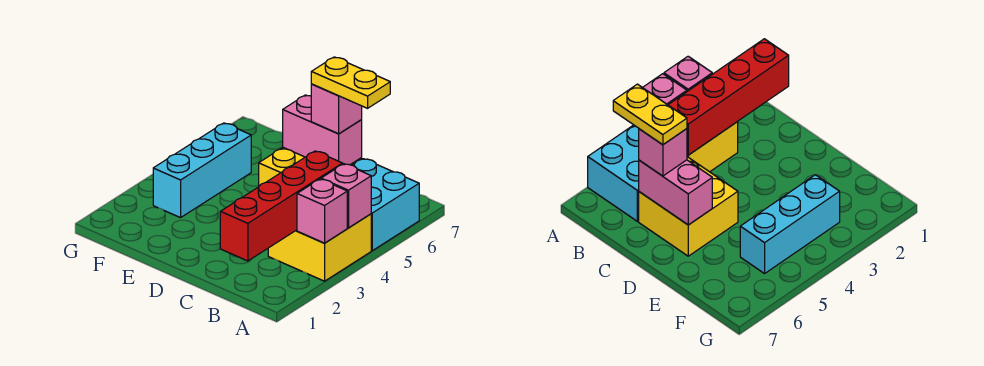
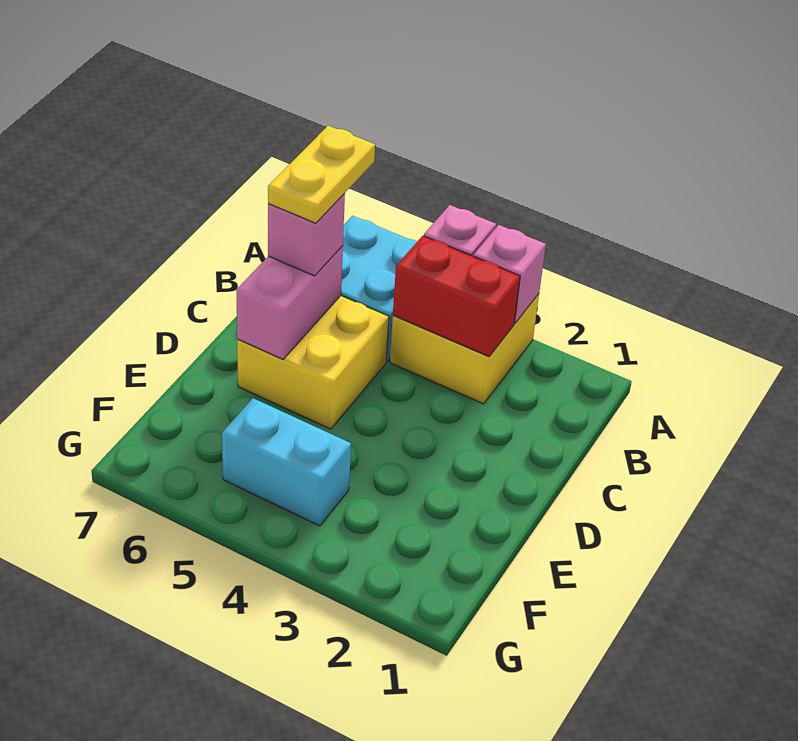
red 1x4 brick [220,151,343,261] -> red 1x2 brick [393,236,520,357]
cyan 1x3 brick [153,123,251,218] -> cyan 1x2 brick [222,398,351,526]

